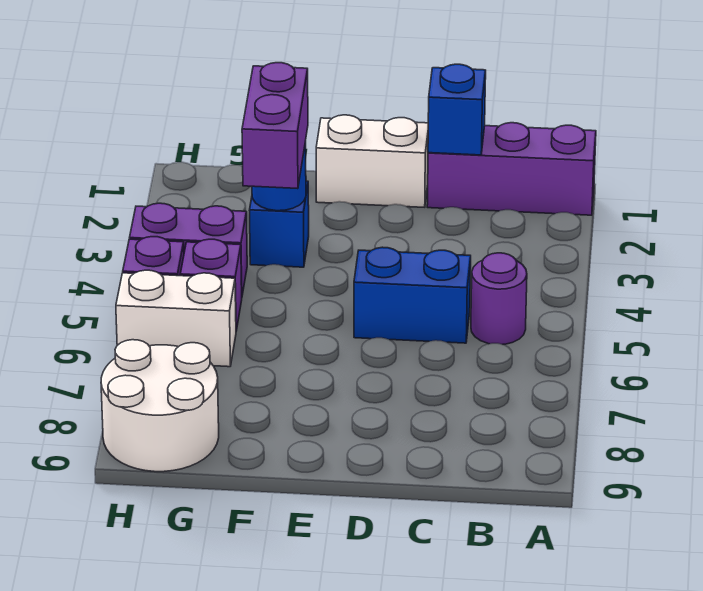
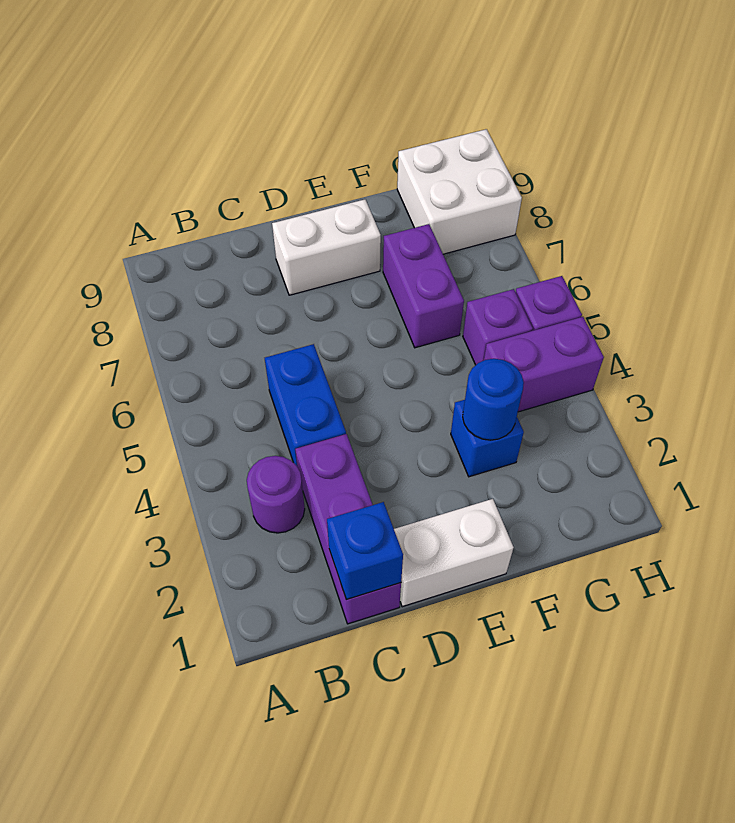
purple 1x3 brick [427,123,596,215] -> purple 1x3 brick turned to [295,434,401,624]
purple 1x1 round brick [471,253,527,344] -> purple 1x1 round brick moved to [247,456,305,533]
blue 1x2 brick [354,247,471,343] -> blue 1x2 brick turned to [265,344,346,465]
purple 1x2 brick [242,63,308,189] -> purple 1x2 brick moved to [383,224,464,348]
white 1x2 brick [116,270,236,367] -> white 1x2 brick moved to [272,199,381,295]
white 2x2 round brick [101,340,219,472] -> white 2x2 brick [397,129,522,254]

